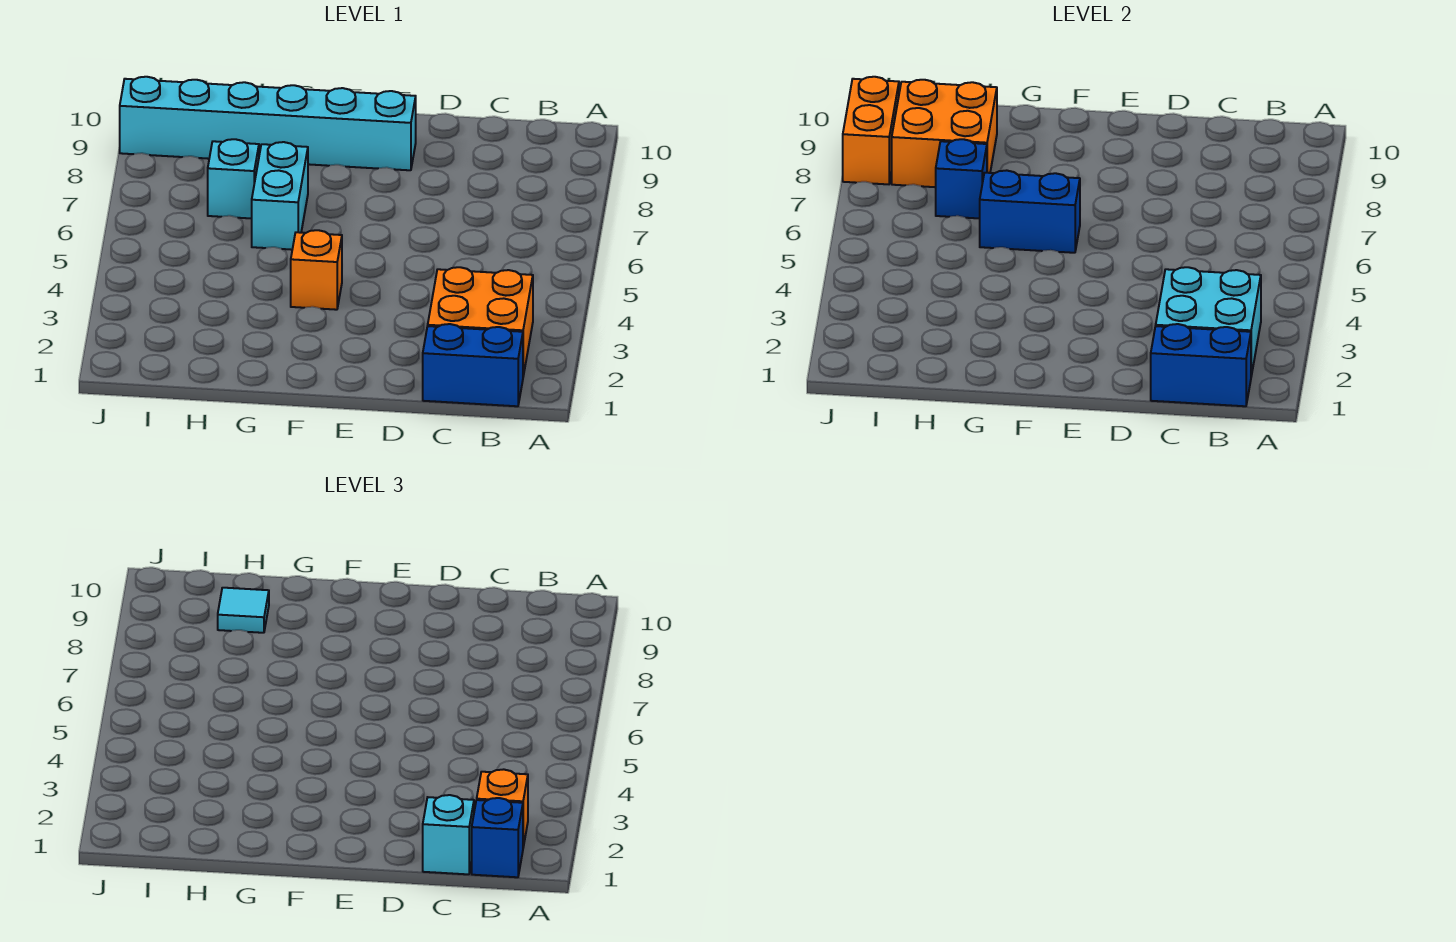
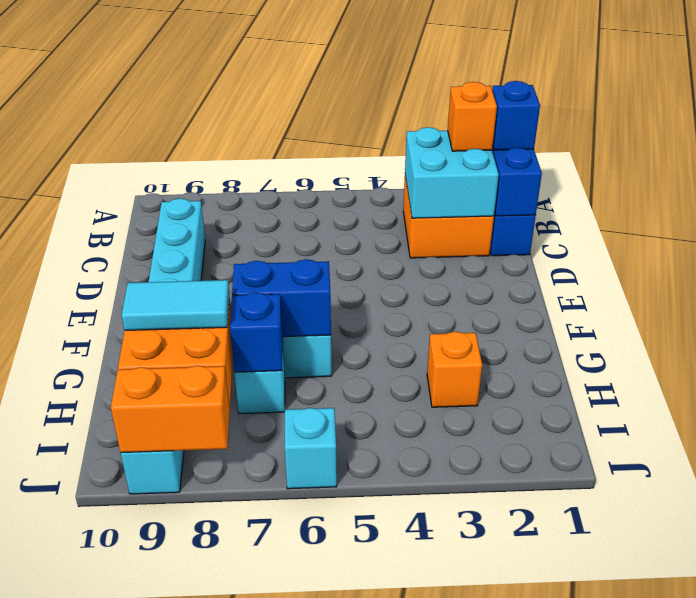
cyan 1x1 brick [423,795,474,874] -> cyan 1x1 brick moved to [285,408,337,489]
cyan 1x6 brick [120,77,416,170] -> cyan 1x8 brick [121,198,205,494]
orange 1x1 brick [291,230,342,310] -> orange 1x1 brick moved to [427,332,482,407]
blue 1x2 brick [980,170,1080,253] -> blue 1x2 brick turned to [232,259,331,337]
cyan 1x1 tile [218,588,269,633] -> cyan 1x2 tile [122,280,229,330]

